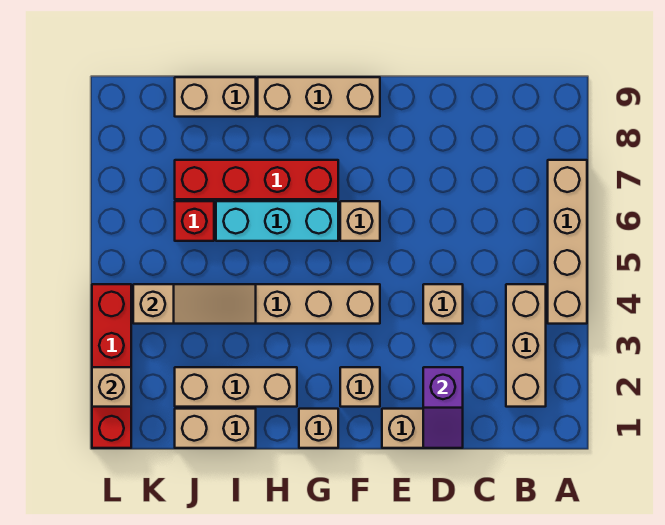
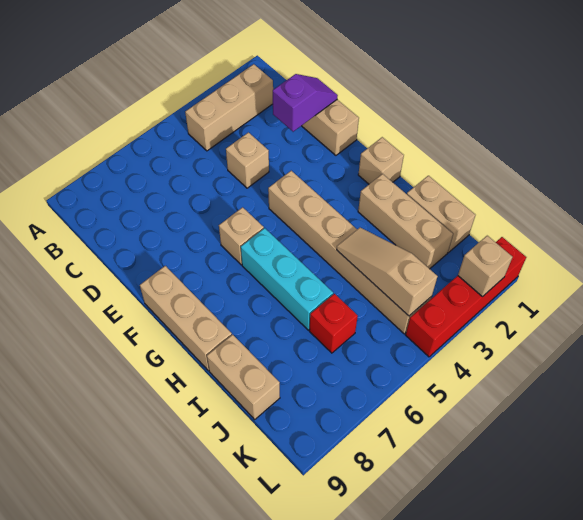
tan 1x4 brick [548,160,587,324] -> none
tan 1x1 brick [340,367,380,407] -> none
red 1x4 brick [175,160,338,199] -> none

